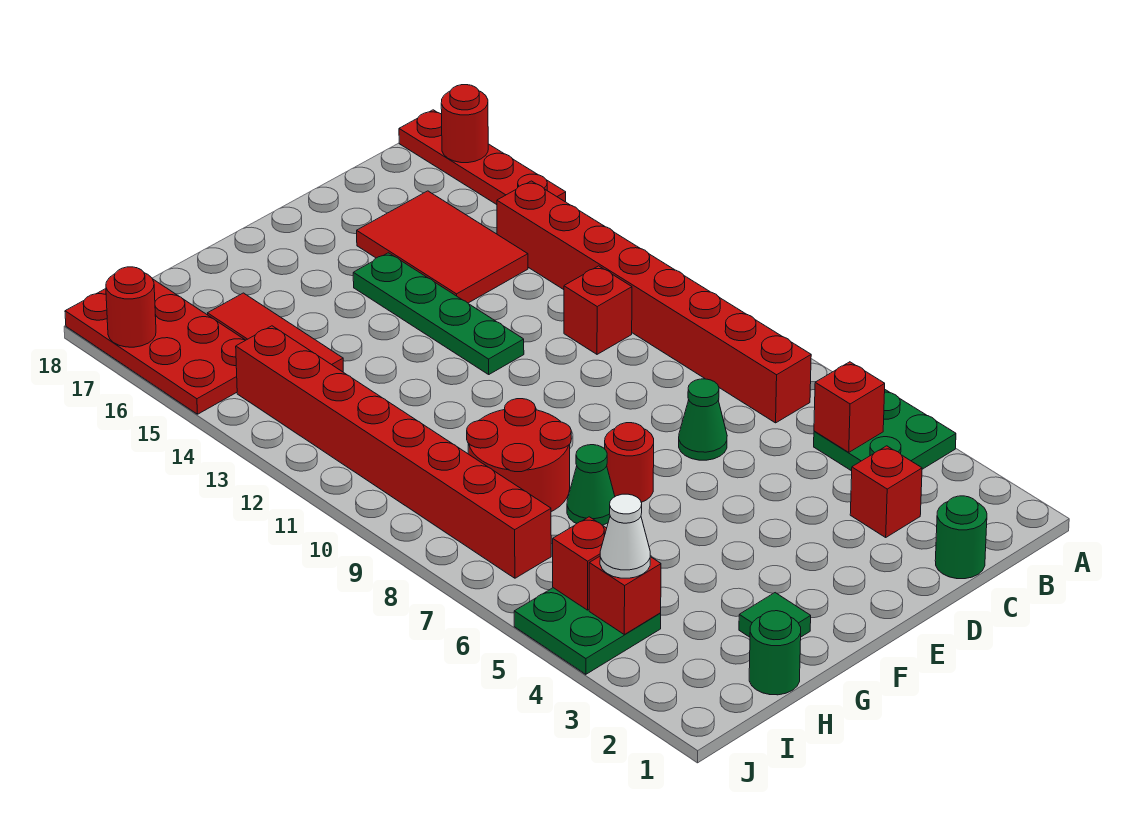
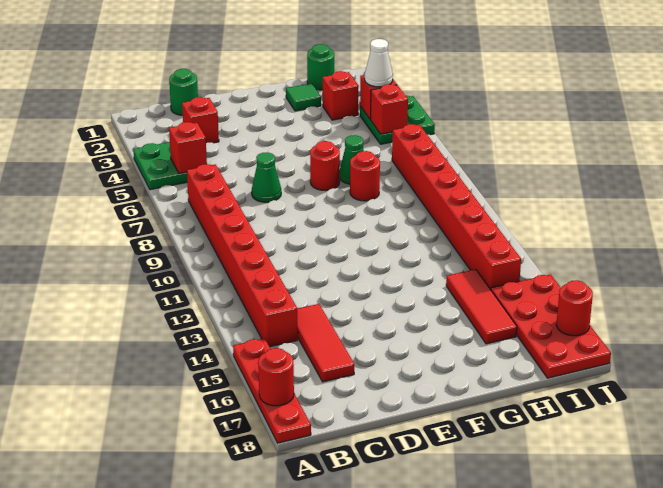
red 1x1 brick [564,266,632,354] -> red 1x1 brick moved to [323,71,359,120]
red 2x3 tile [357,191,528,303] -> red 1x3 tile [297,304,354,382]
green 1x4 plate [353,253,524,374] -> none
red 2x2 round brick [467,399,571,512] -> red 1x1 round brick [350,151,380,201]

